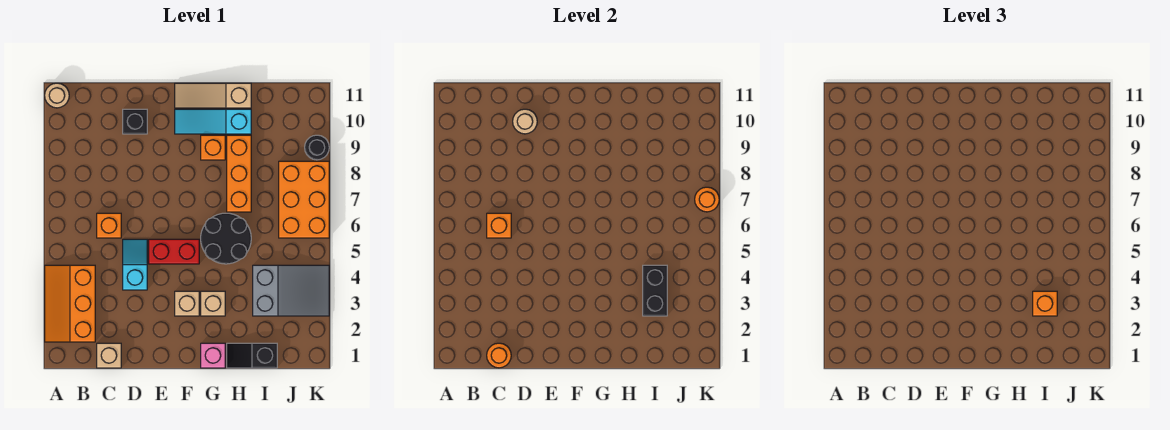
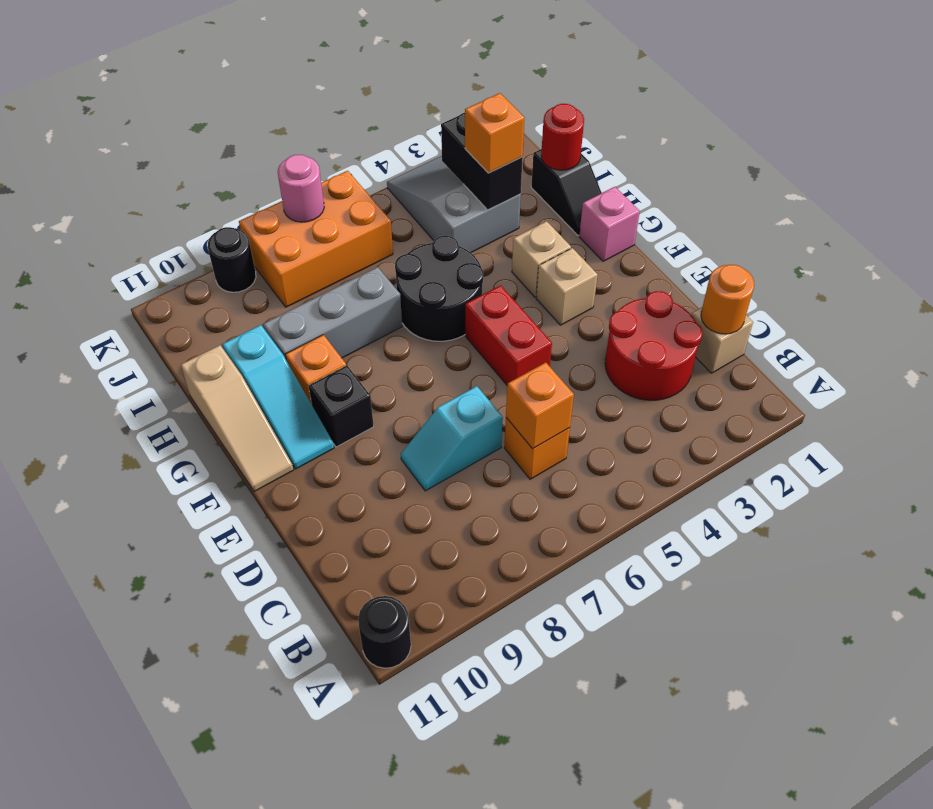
orange 2x3 slope [45,265,95,342] -> none
tan 1x1 round brick [45,83,69,108] -> black 1x1 round brick [358,596,411,668]
none -> red 2x2 round brick [605,291,702,400]
cyan 1x2 slope [123,239,147,290] -> cyan 1x2 slope moved to [401,386,503,491]
black 1x1 brick [123,109,147,134] -> black 1x1 brick moved to [309,365,374,447]
tan 1x1 round brick [513,109,537,134] -> none
orange 1x3 brick [227,135,251,212] -> grey 1x3 brick [263,267,402,359]
none -> red 1x1 round brick [541,104,584,170]
black 1x2 brick [643,265,667,316] -> black 1x2 brick turned to [441,113,523,210]
orange 1x1 round brick [695,187,719,212] -> pink 1x1 round brick [278,155,324,222]

